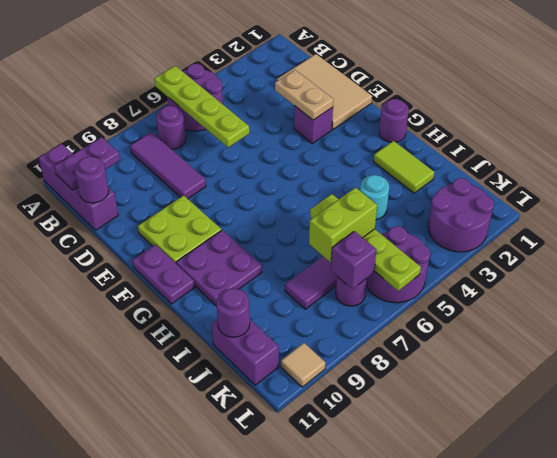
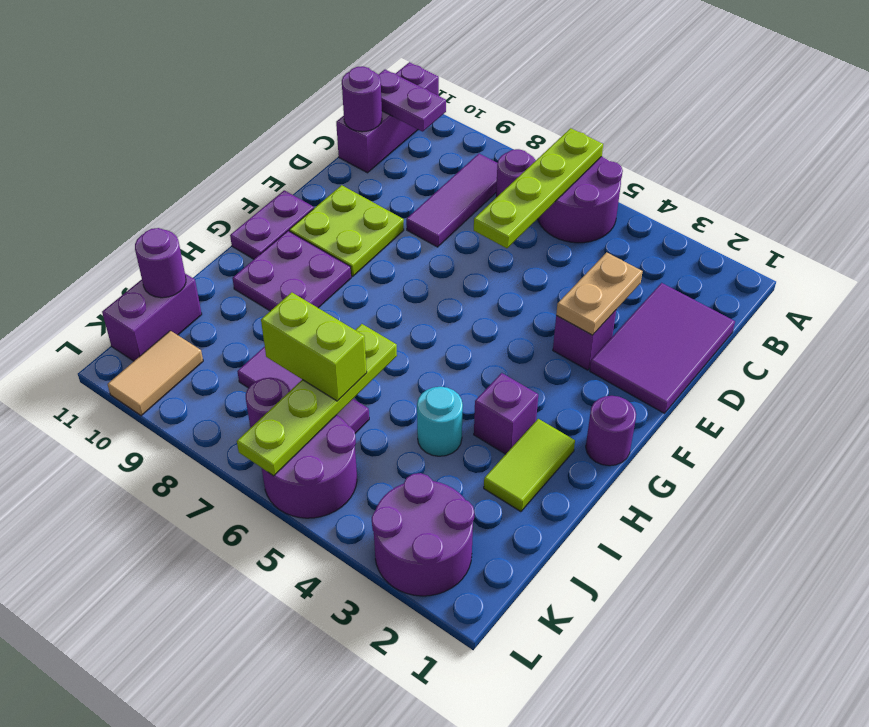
tan 2x3 tile [277,54,372,130] -> purple 2x3 tile [590,283,735,413]
purple 1x1 brick [331,231,377,289] -> purple 1x1 brick moved to [474,373,538,454]
tan 1x1 tile [281,343,325,387] -> tan 1x2 tile [108,331,203,416]

